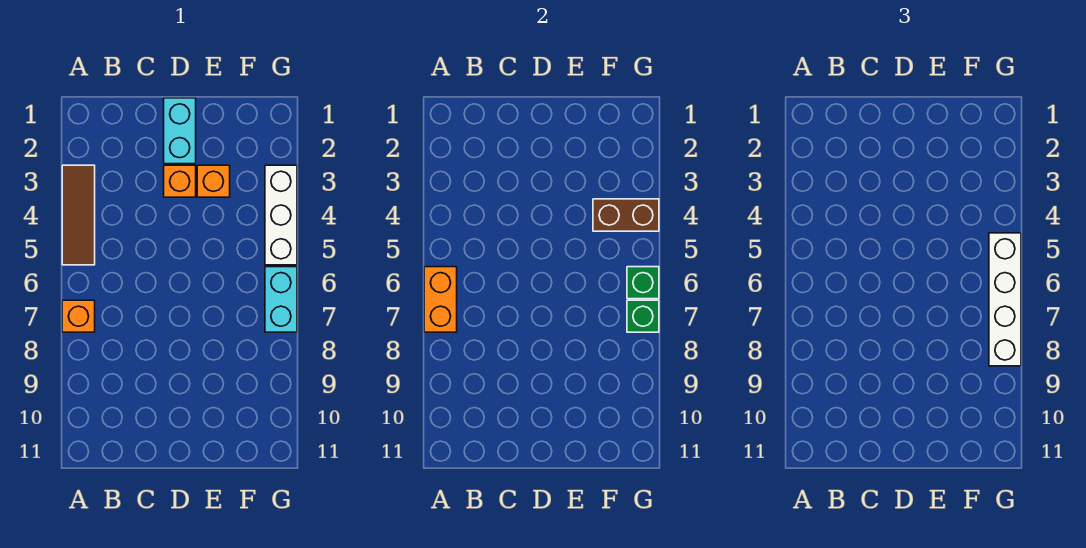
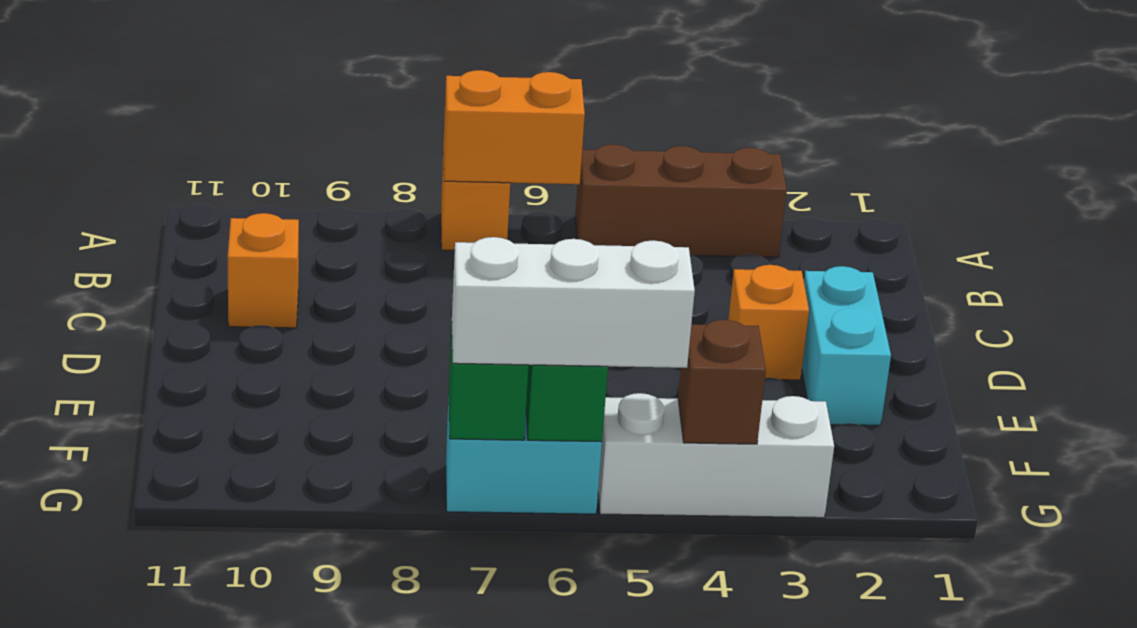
brown 1x3 tile [62,165,95,265] -> brown 1x3 brick [575,144,787,257]
cyan 1x2 brick [164,98,196,164] -> cyan 1x2 brick turned to [802,266,891,425]
orange 1x1 brick [197,165,230,197] -> orange 1x1 brick moved to [228,213,299,328]
brown 1x2 brick [593,199,659,231] -> brown 1x1 brick [678,320,766,444]
white 1x4 brick [989,233,1021,366] -> white 1x3 brick [452,237,695,368]

